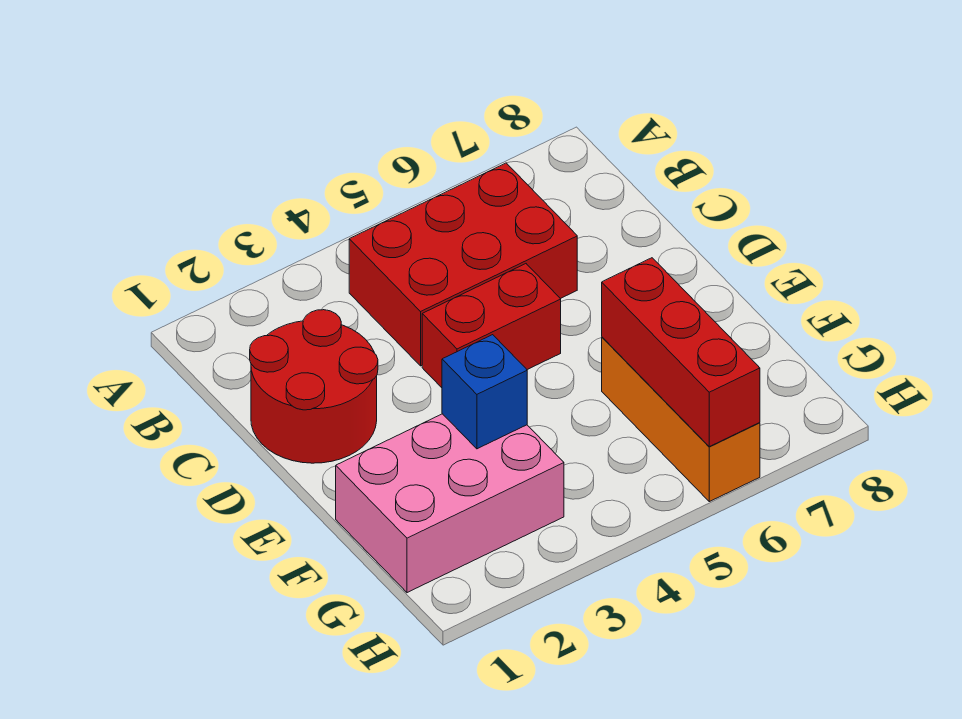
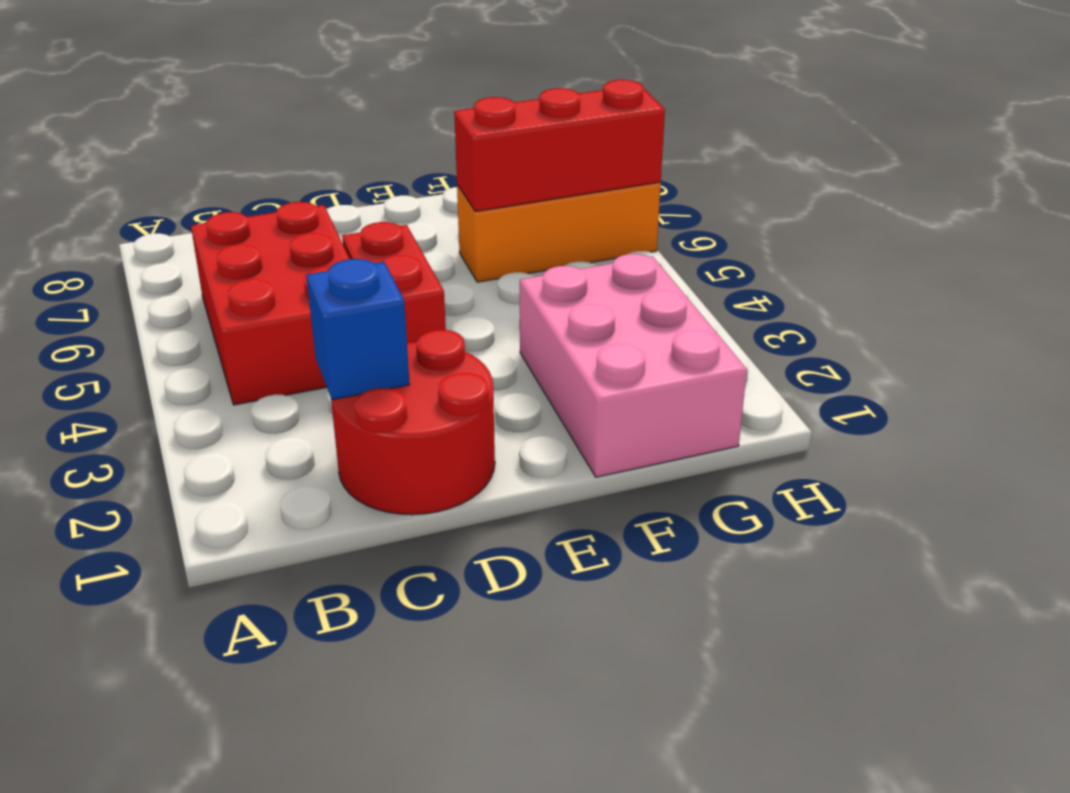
blue 1x1 brick [442,335,527,449] -> blue 1x1 brick moved to [307,259,410,400]

